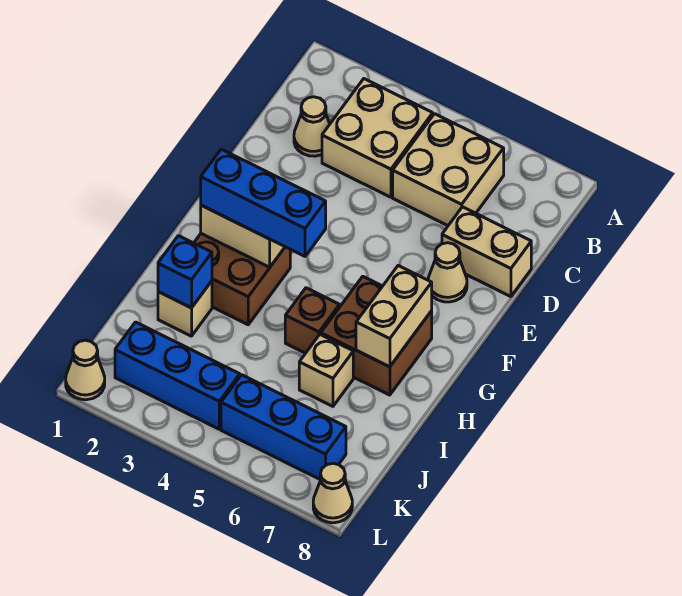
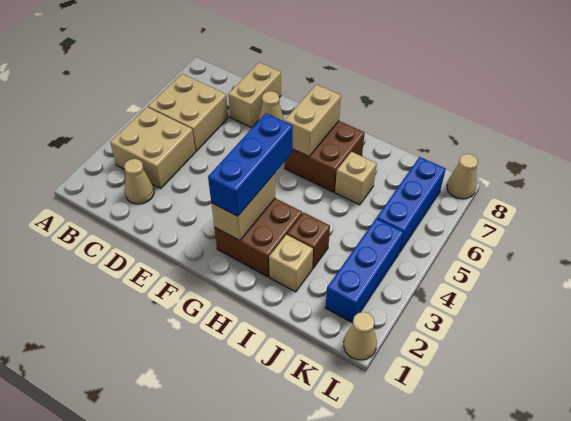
tan 1x2 brick [356,266,432,367] -> tan 1x2 brick turned to [285,85,341,157]
brown 1x1 brick [285,288,340,353] -> brown 1x1 brick moved to [287,213,330,269]
blue 1x1 brick [158,236,212,308] -> none

